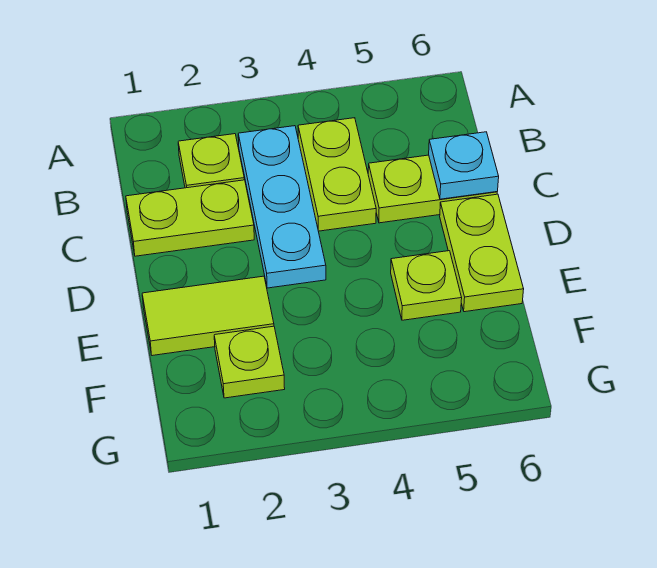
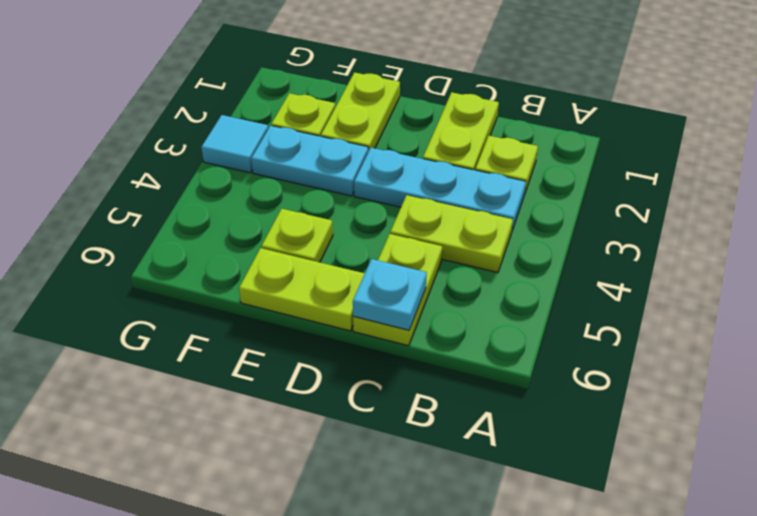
lime 1x2 tile [142,276,274,356] -> lime 1x2 plate [321,72,400,152]
none -> cyan 1x2 plate [251,126,368,196]
none -> cyan 1x1 tile [201,115,268,173]

